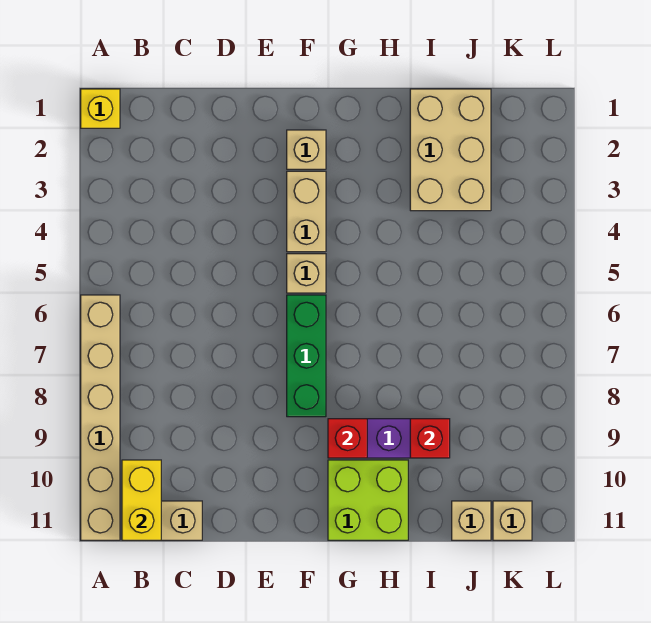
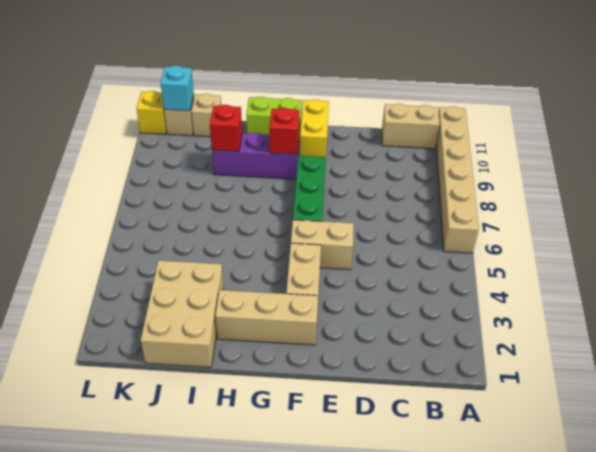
yellow 1x1 brick [81,89,120,128] -> yellow 1x1 brick moved to [137,91,167,134]
yellow 1x2 brick [122,460,161,540] -> yellow 1x2 brick moved to [300,99,329,157]
tan 1x1 brick [287,130,326,169] -> tan 1x3 brick [215,290,318,345]
tan 1x1 brick [287,254,326,293] -> tan 1x2 brick [291,220,354,270]
lime 2x2 brick [328,460,408,540] -> lime 1x2 brick [246,96,302,141]
none -> cyan 1x1 brick [161,66,194,111]

